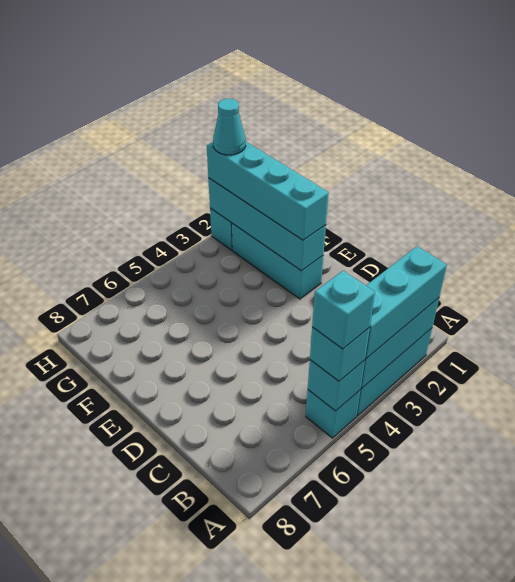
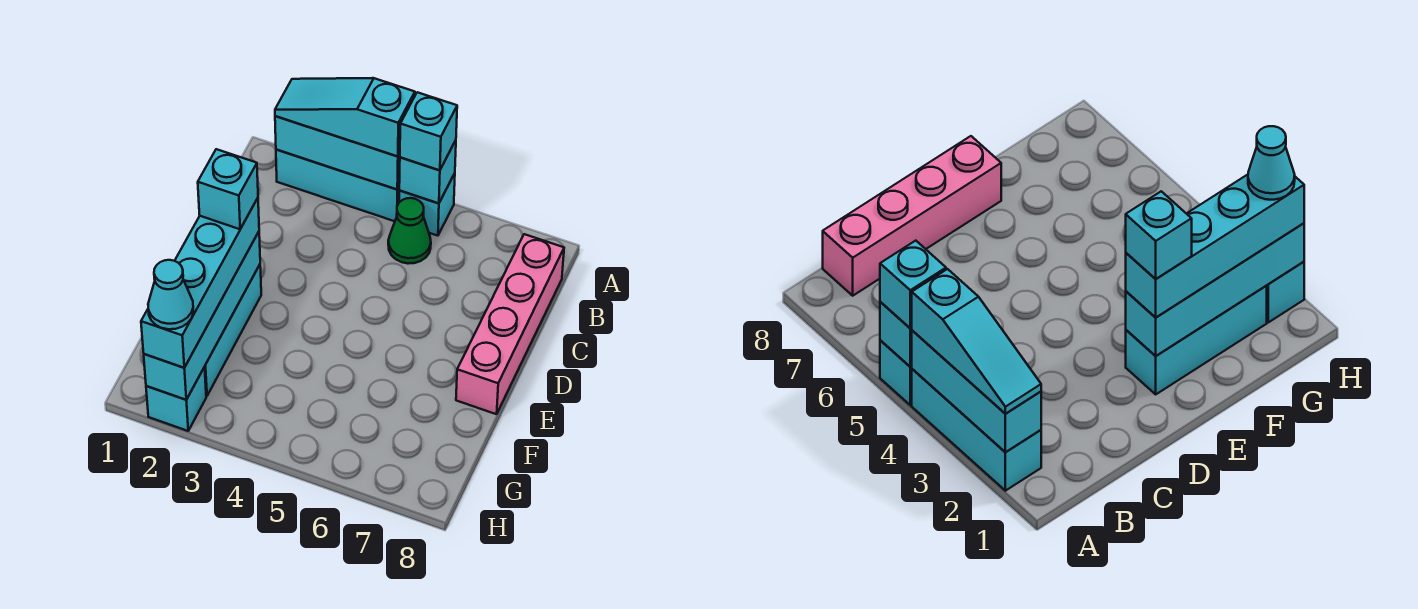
cyan 1x3 brick [365,246,447,358] -> cyan 1x3 slope [275,78,415,156]
cyan 1x1 brick [312,271,375,349] -> cyan 1x1 brick moved to [198,149,258,229]
none -> green 1x1 cone [388,198,431,264]
none -> pink 1x4 brick [456,234,564,414]

